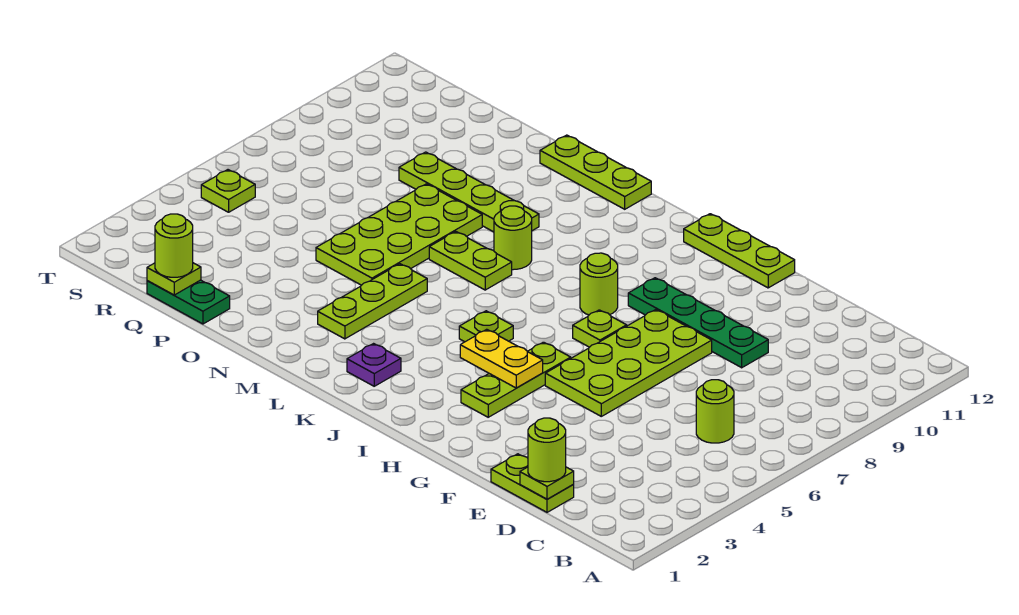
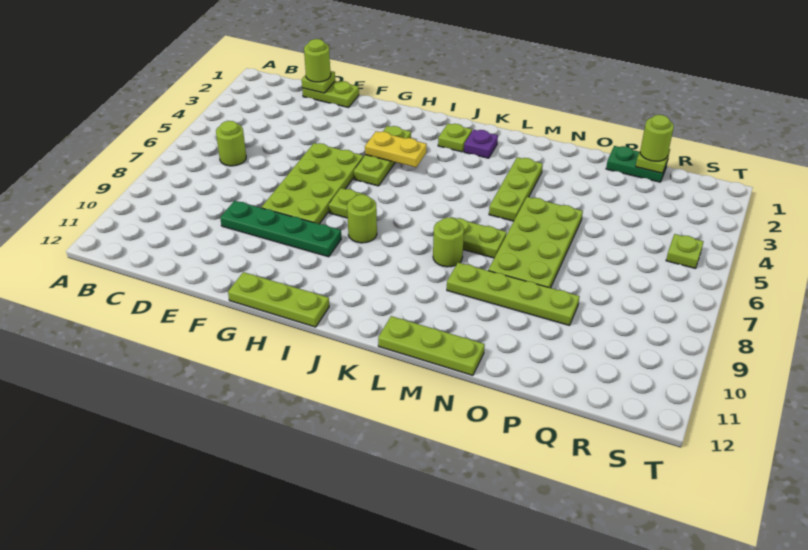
lime 1x1 plate [459,311,513,342] -> lime 1x1 plate moved to [438,124,472,152]

